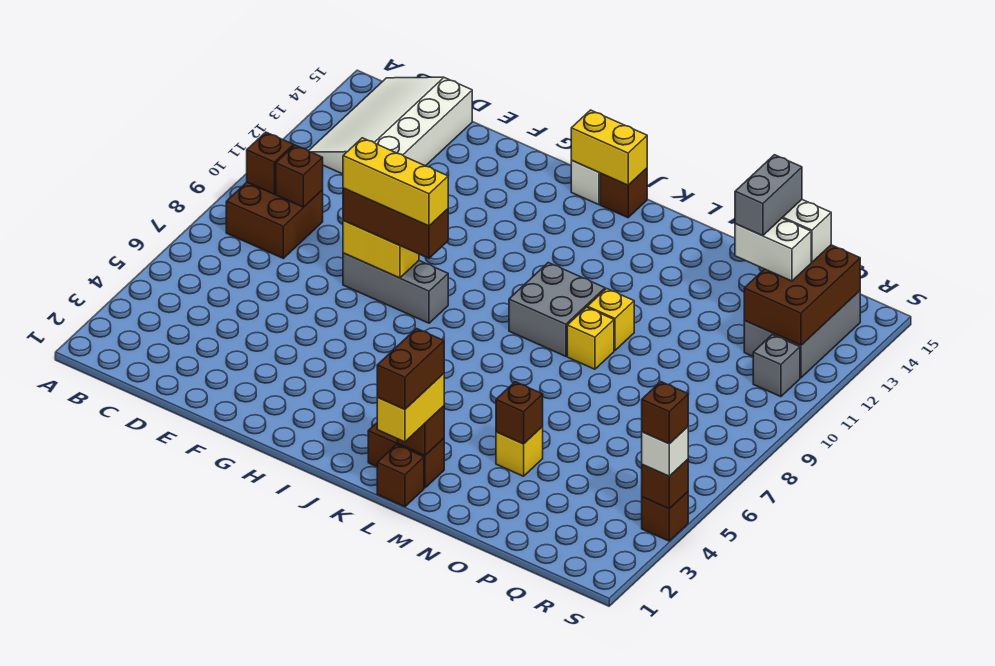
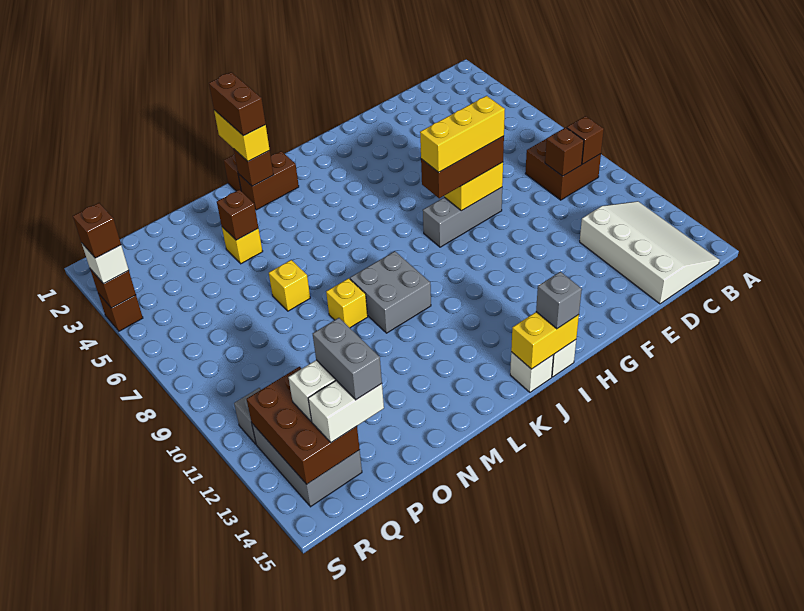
none -> grey 1x1 brick [536,272,582,329]
brown 1x1 brick [600,168,647,218] -> white 1x1 brick [510,352,553,392]
yellow 1x1 brick [587,289,634,350] -> yellow 1x1 brick moved to [269,260,310,311]

